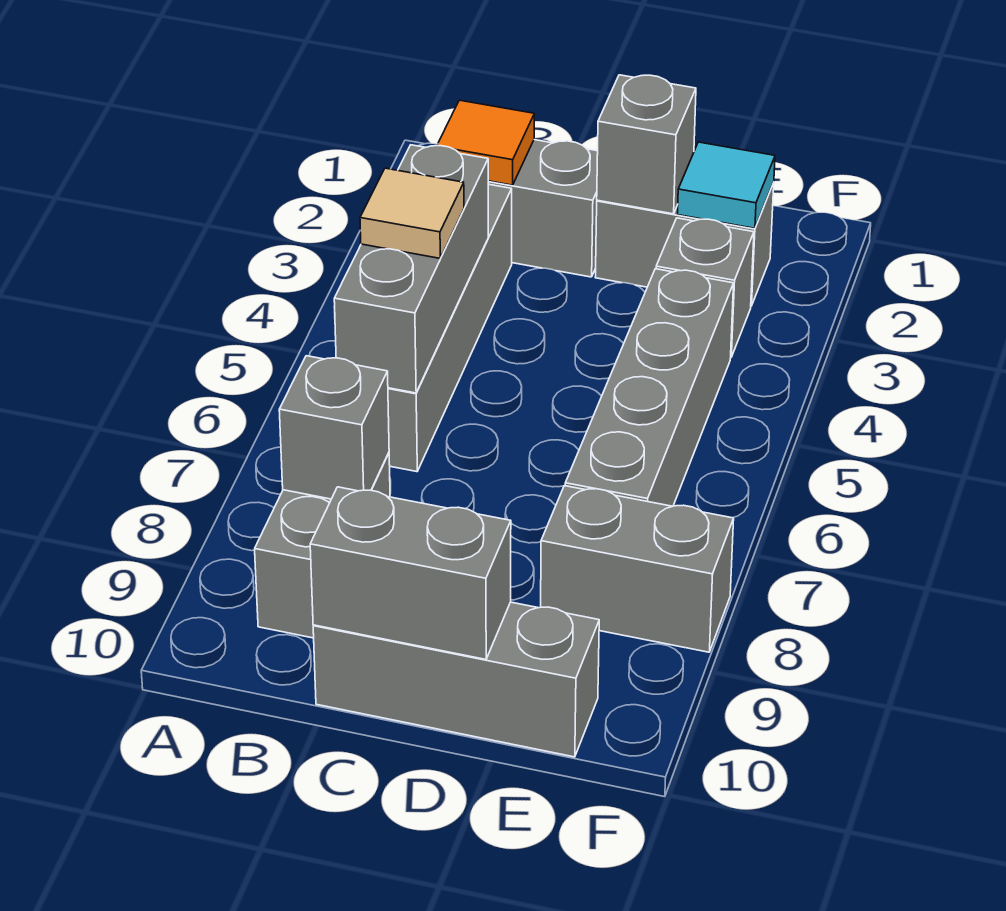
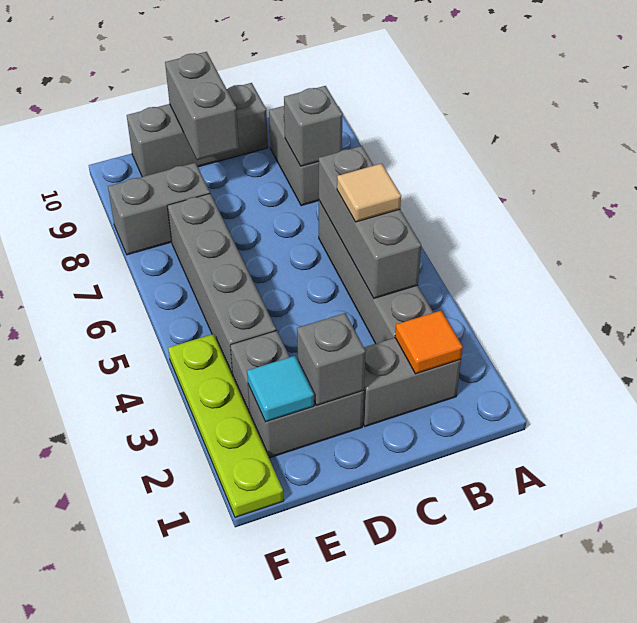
grey 1x2 brick [310,487,511,659] -> grey 1x2 brick turned to [165,52,239,160]
none -> lime 1x4 plate [168,334,284,518]

